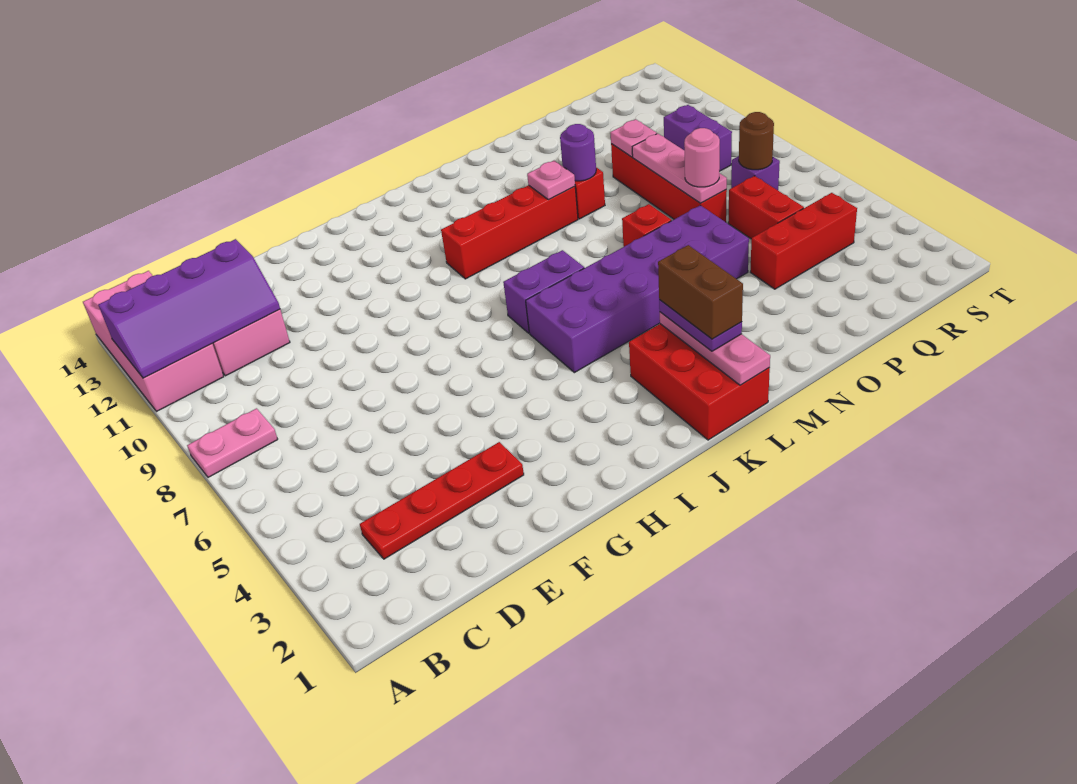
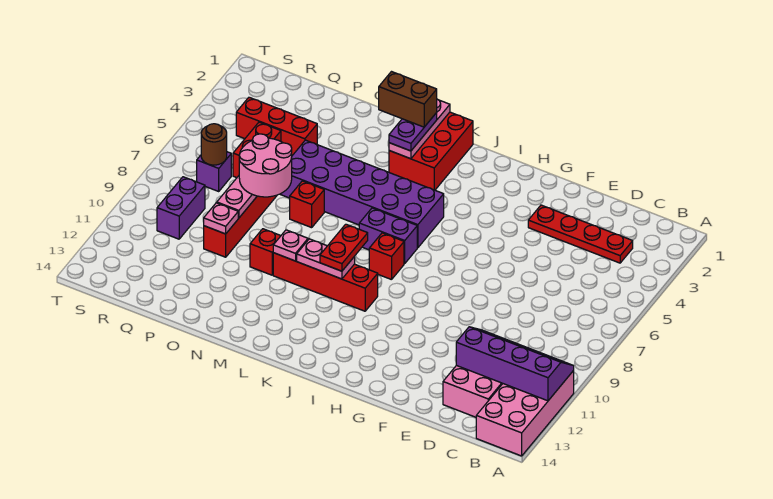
pink 1x2 plate [187,408,278,477] -> pink 1x2 plate moved to [297,239,355,279]
none -> red 1x1 brick [369,233,404,280]
none -> red 1x2 plate [320,224,368,271]
brown 1x2 brick [658,245,743,339] -> brown 1x2 brick turned to [379,72,437,127]
purple 1x1 round brick [560,124,596,181] -> none
pink 1x1 round brick [684,128,720,187] -> pink 2x2 round brick [239,134,292,197]

